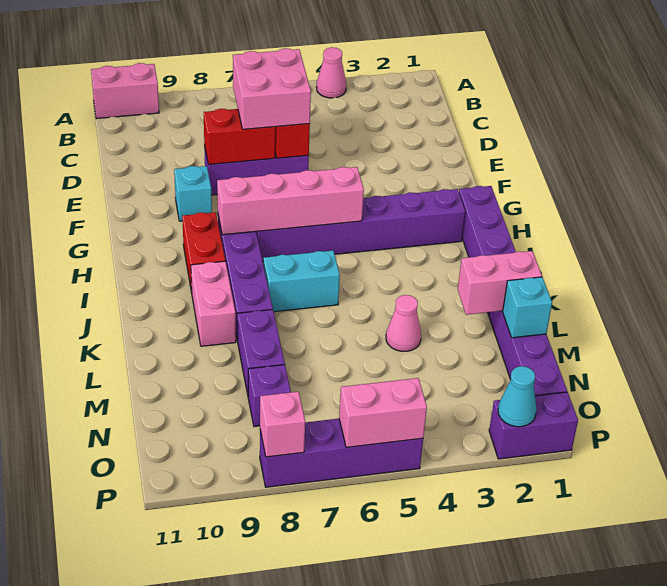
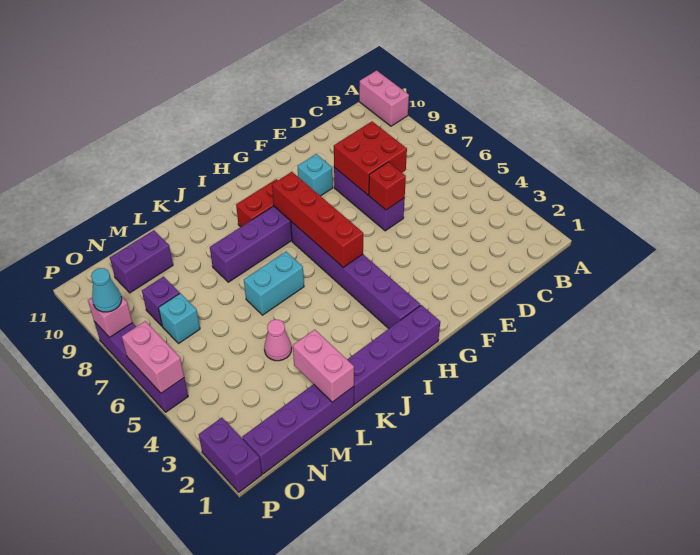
pink 1x1 cone [316,47,346,98] -> none
pink 2x2 brick [233,48,311,129] -> none
red 1x2 brick [204,109,275,164] -> red 2x2 brick [334,121,407,195]
pink 1x4 brick [217,167,364,235] -> red 1x4 brick [272,172,363,268]
cyan 1x2 brick [263,251,340,312] -> cyan 1x2 brick turned to [244,252,304,315]
pink 1x2 brick [191,261,236,346] -> none
purple 1x2 brick [238,310,285,394] -> purple 1x2 brick moved to [110,230,173,293]
cyan 1x1 brick [503,277,552,338] -> cyan 1x1 brick moved to [158,293,200,344]
cyan 1x1 cone [498,366,537,427] -> cyan 1x1 cone moved to [91,268,122,312]

